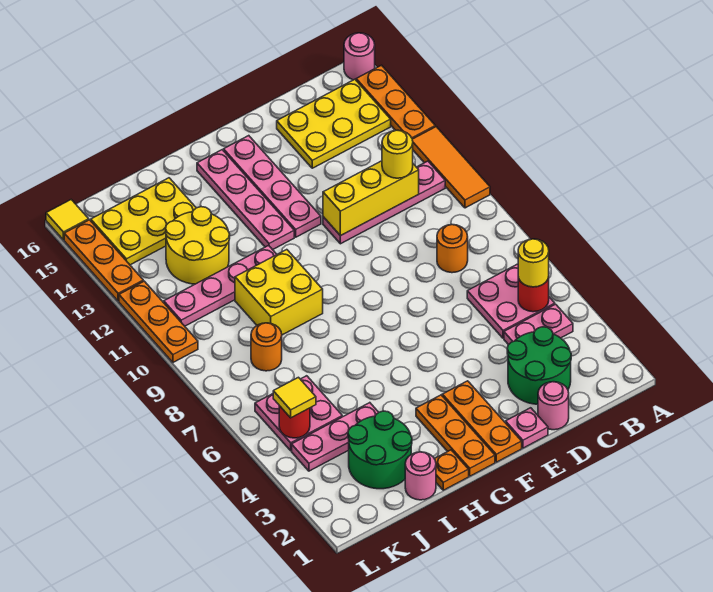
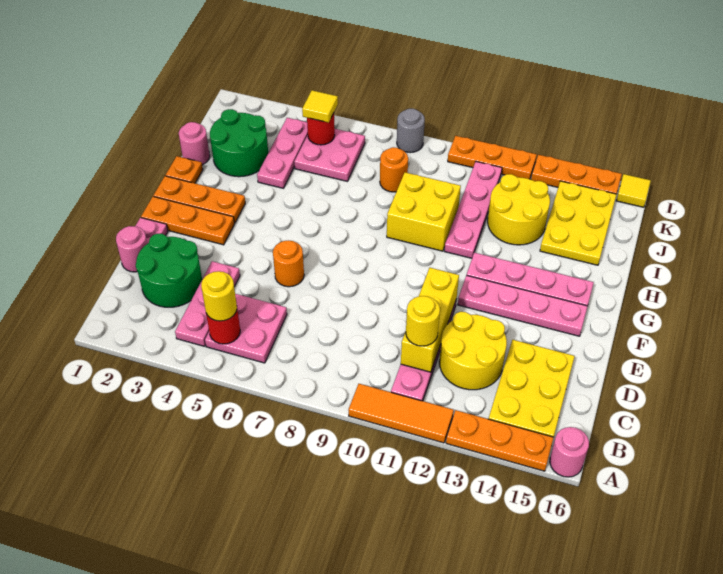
pink 1x2 plate [504,304,573,345] -> pink 1x3 plate [175,261,240,346]
orange 1x1 round brick [437,225,468,273] -> orange 1x1 round brick moved to [273,241,304,287]
none -> yellow 2x2 round brick [439,312,507,390]
none -> grey 1x1 round brick [397,109,425,153]

